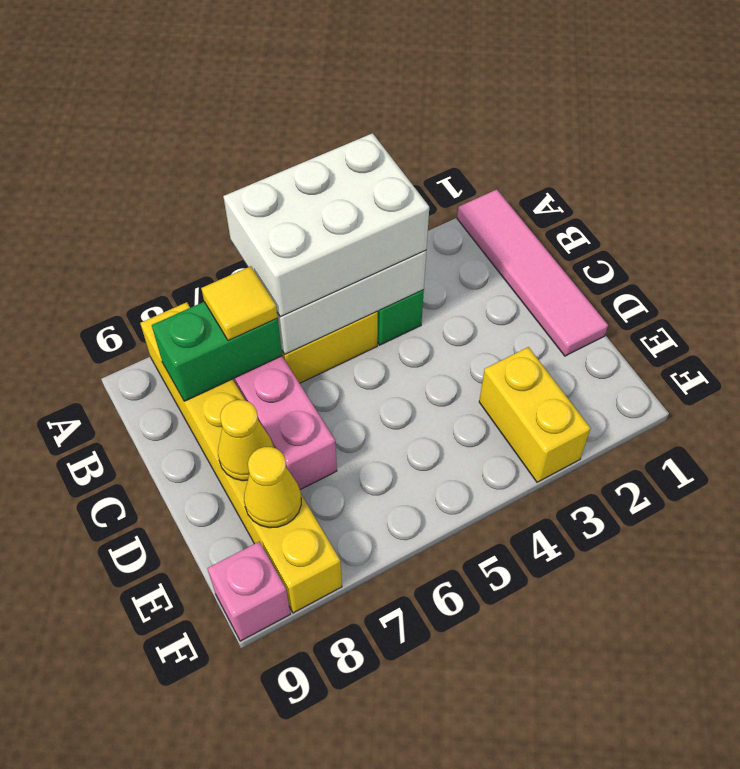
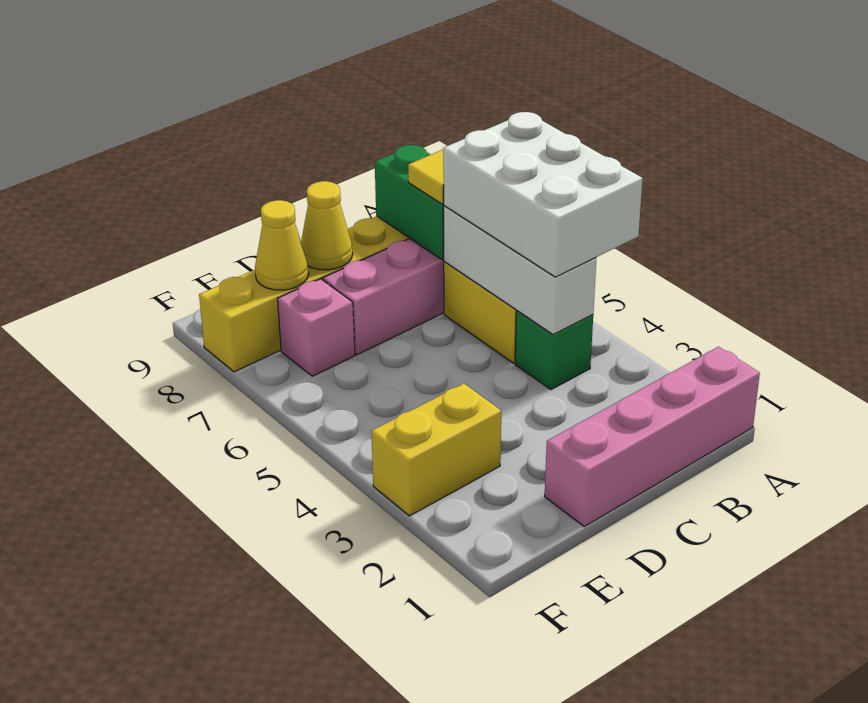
pink 1x4 tile [457,189,608,356] -> pink 1x4 brick [545,347,760,527]
pink 1x1 brick [207,542,290,641] -> pink 1x1 brick moved to [278,279,355,376]

